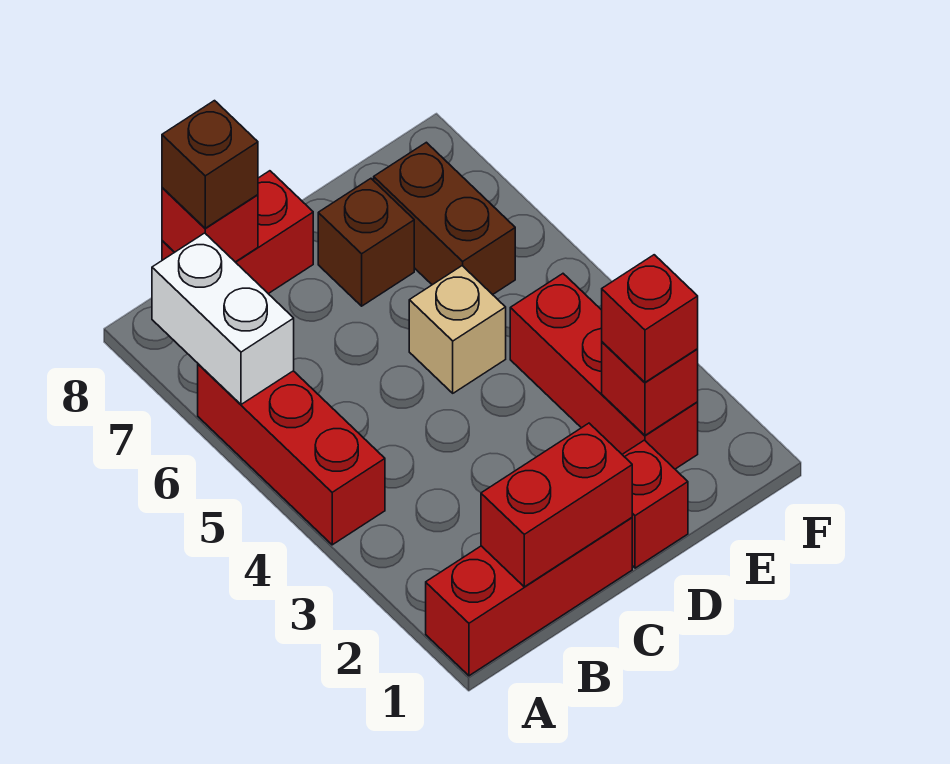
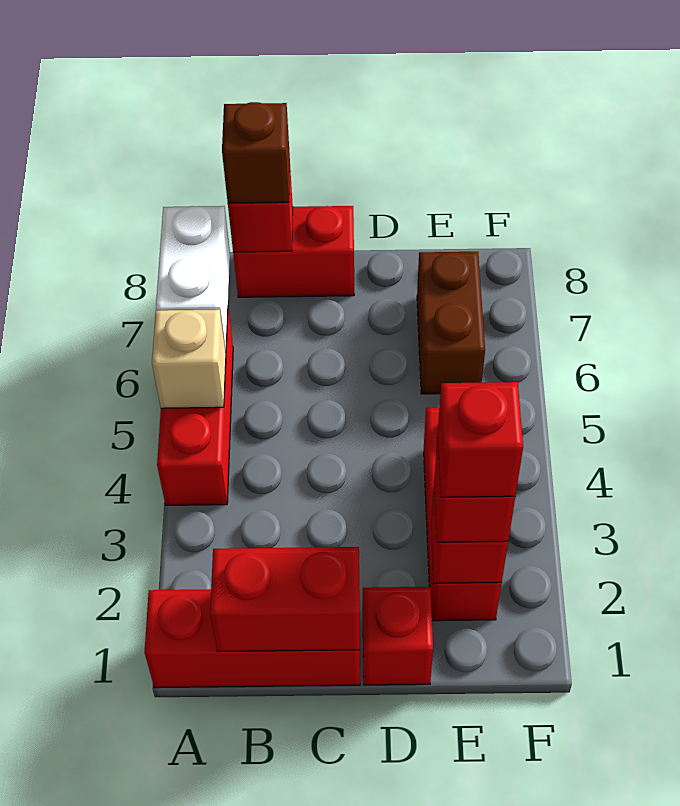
tan 1x1 brick [409,266,506,393] -> tan 1x1 brick moved to [152,309,226,408]
brown 1x1 brick [318,179,414,306] -> none
none -> red 1x1 brick [438,382,523,497]

